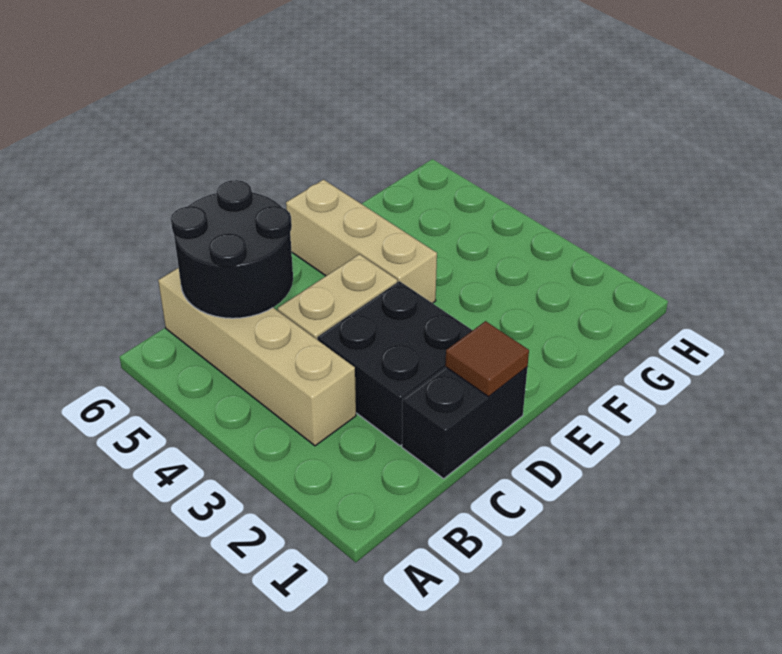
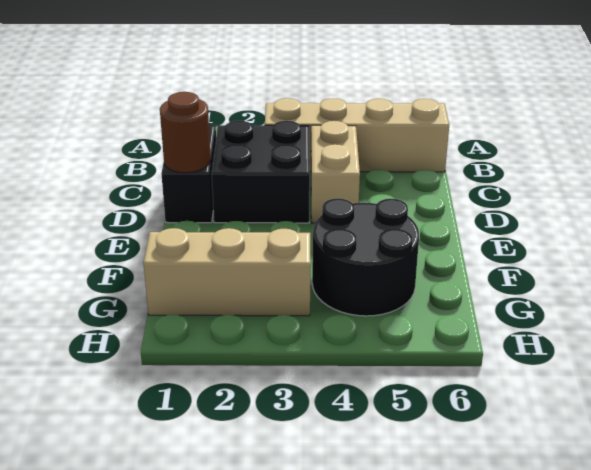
black 2x2 round brick [171,180,293,318] -> black 2x2 round brick moved to [312,198,419,316]
brown 1x1 tile [445,321,529,397] -> brown 1x1 round brick [160,92,211,173]
tan 1x3 brick [286,180,437,303] -> tan 1x3 brick moved to [143,228,311,316]

